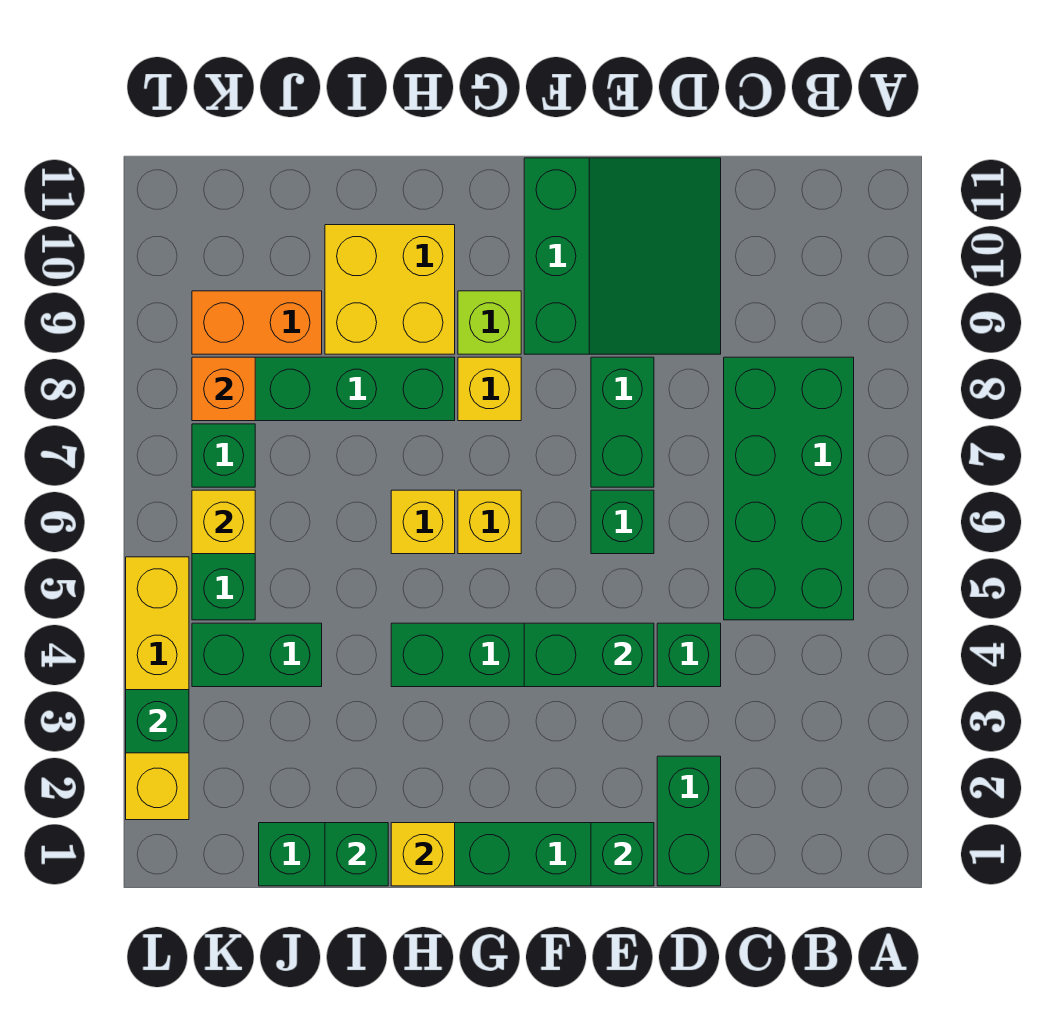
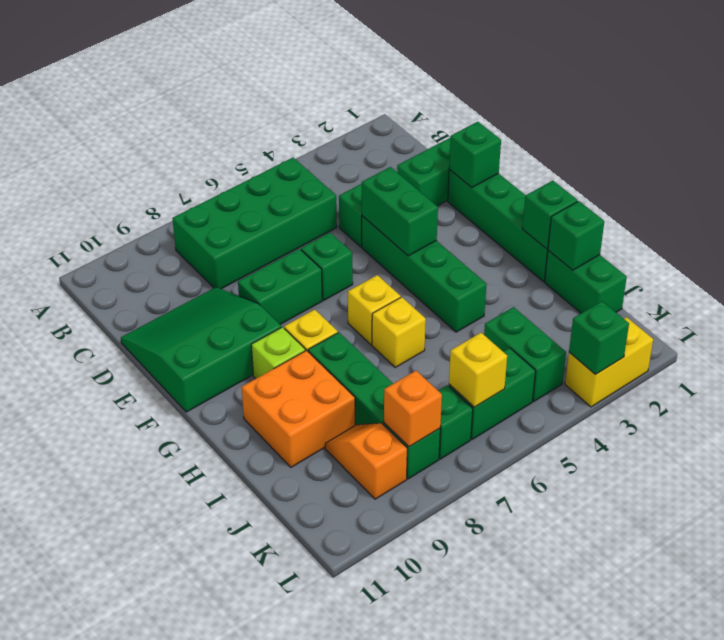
yellow 1x1 brick [391,823,455,886] -> green 1x1 brick [522,181,578,249]
yellow 2x2 brick [325,225,455,354] -> orange 2x2 brick [242,351,355,467]
orange 1x2 brick [192,291,322,354] -> orange 1x2 slope [325,423,407,499]
yellow 1x4 brick [126,557,189,820] -> yellow 1x2 brick [565,317,653,407]

